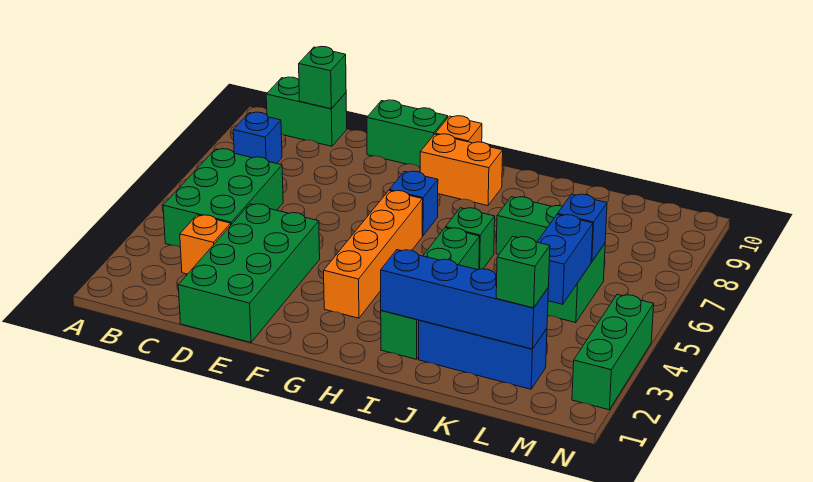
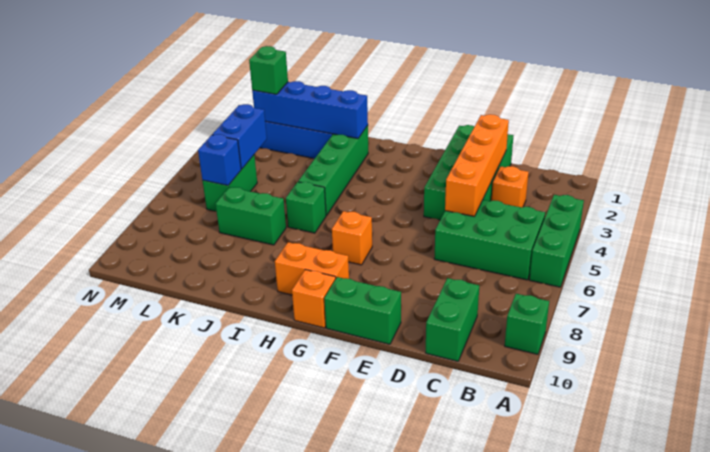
green 2x3 brick [163,149,283,247] -> green 2x3 brick turned to [434,200,545,280]
blue 1x1 brick [233,112,282,164] -> none
green 1x2 brick [266,77,347,146] -> green 1x2 brick turned to [426,278,479,361]
green 1x1 brick [299,46,346,109] -> green 1x1 brick moved to [505,294,549,354]
orange 1x4 brick [324,191,423,318] -> orange 1x4 brick moved to [445,114,509,216]
blue 1x1 brick [389,171,438,236] -> orange 1x1 brick [332,211,372,265]
green 1x3 brick [572,294,654,410] -> green 1x3 brick moved to [529,195,584,287]

